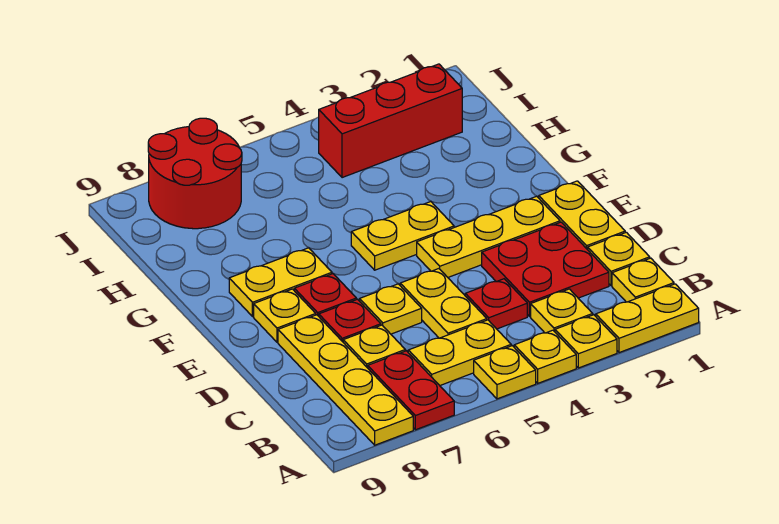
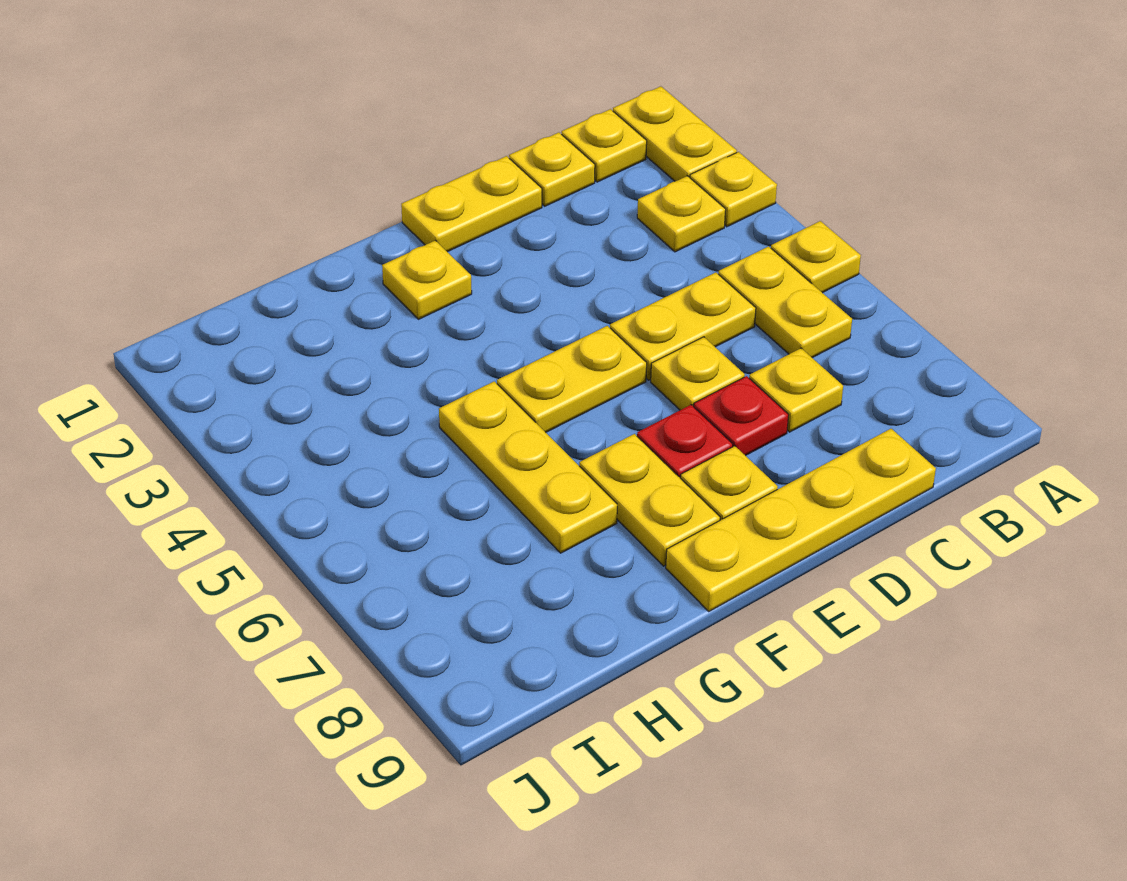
yellow 1x1 plate [514,330,576,383] -> yellow 1x1 plate moved to [382,240,472,319]
red 1x2 plate [368,351,454,430] -> none
yellow 1x4 plate [278,315,413,445] -> yellow 1x4 plate moved to [666,429,936,612]
red 2x2 plate [482,222,609,317] -> none
red 1x1 plate [465,279,527,329] -> none
yellow 1x3 plate [417,196,560,277] -> yellow 1x3 plate moved to [439,381,617,553]
yellow 1x2 plate [351,202,454,270] -> yellow 1x2 plate turned to [497,326,647,432]
red 1x3 brick [319,64,462,178] -> none
red 2x2 round brick [148,118,242,229] -> none

